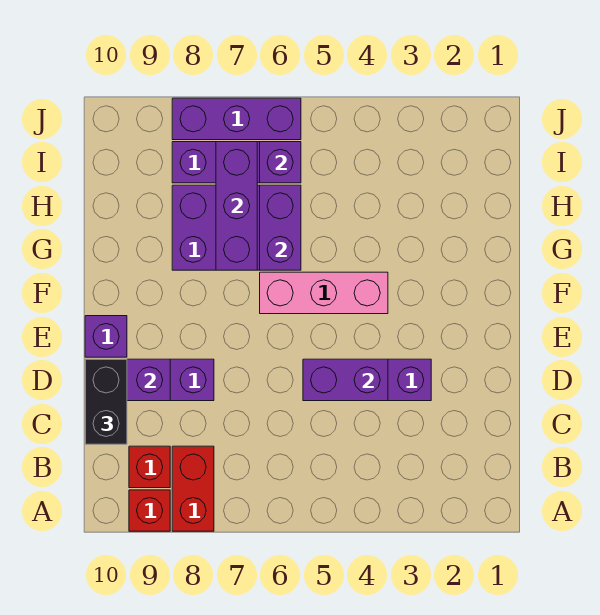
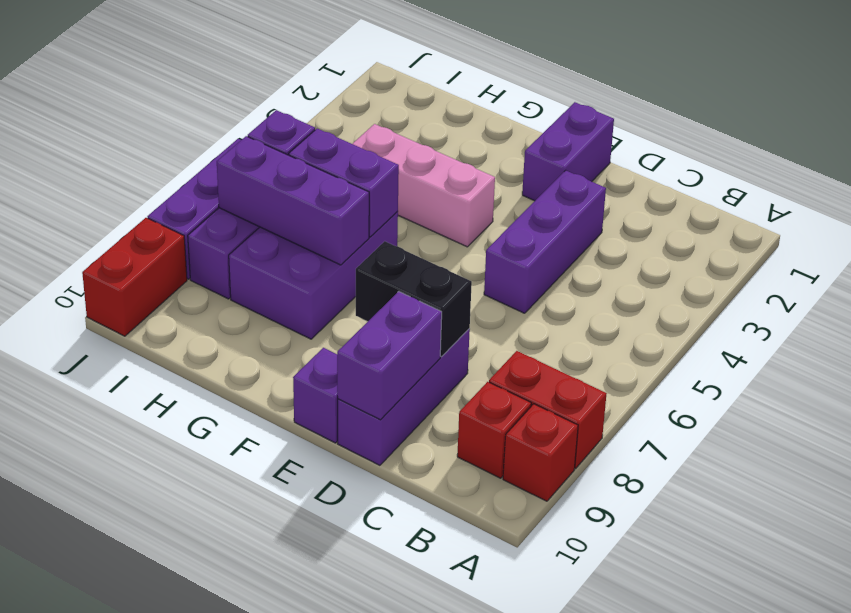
black 1x2 brick [85,359,127,444] -> black 1x2 brick moved to [356,241,472,357]
purple 1x2 brick [303,359,388,401] -> purple 1x2 brick moved to [522,102,614,201]
pink 1x3 brick [260,272,388,314] -> pink 1x3 brick turned to [353,124,495,247]
none -> red 1x2 brick [82,218,187,336]

